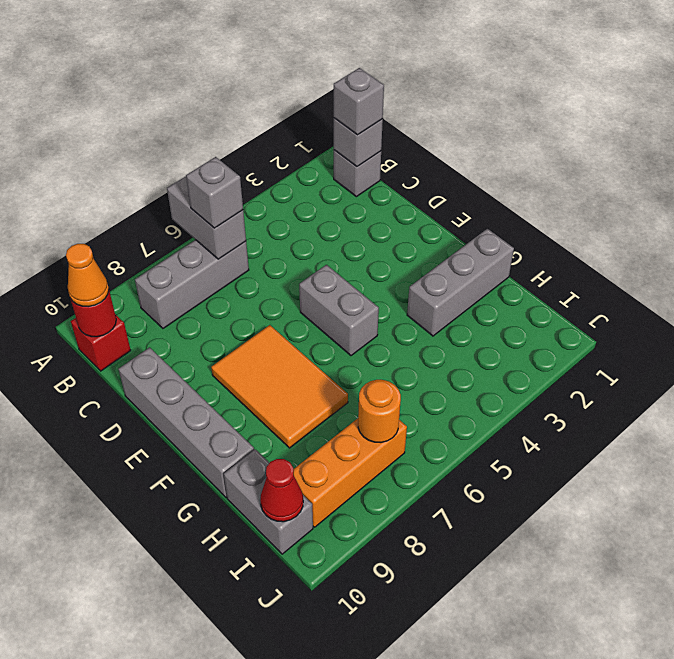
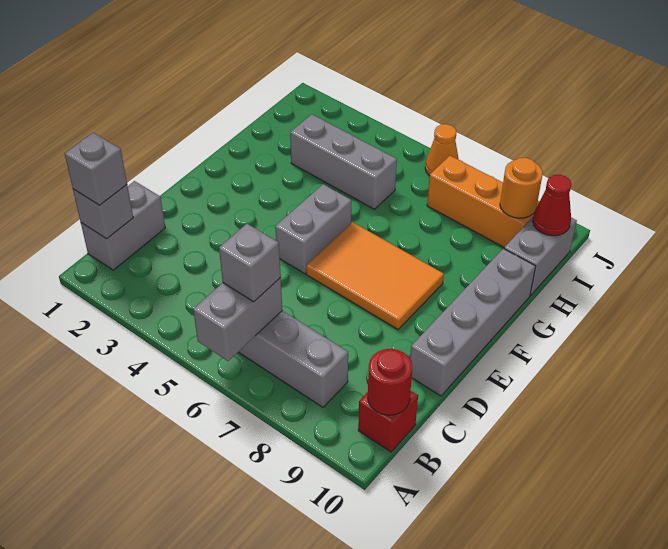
grey 1x1 brick [334,150,381,197] -> grey 1x2 brick [81,181,165,270]
orange 1x1 cone [66,244,109,307] -> orange 1x1 cone moved to [425,124,459,176]
orange 2x3 tile [211,325,348,448] -> orange 2x3 tile turned to [306,222,444,329]
grey 1x3 brick [407,229,514,336] -> grey 1x3 brick moved to [290,115,397,209]
orange 1x1 round brick [358,380,401,442] -> orange 1x1 round brick moved to [500,158,543,218]

